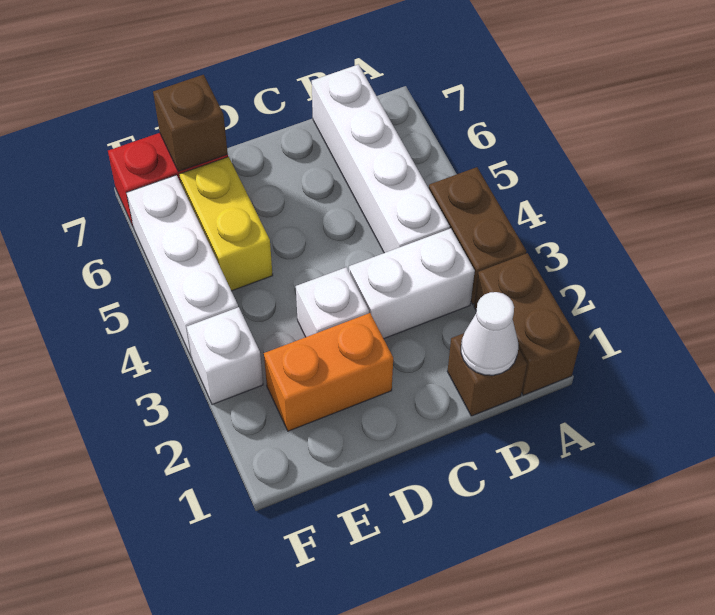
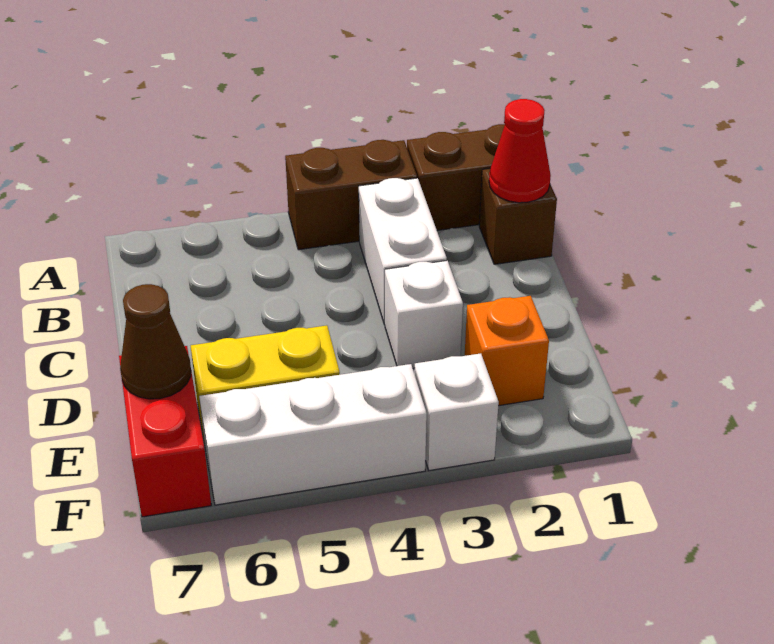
white 1x1 cone [461,292,518,375] -> red 1x1 cone [489,99,551,203]
white 1x4 brick [312,65,450,253] -> none
orange 1x2 brick [264,313,393,431] -> orange 1x1 brick [465,296,549,406]
brown 1x1 brick [153,75,228,172] -> brown 1x1 cone [120,284,191,399]

